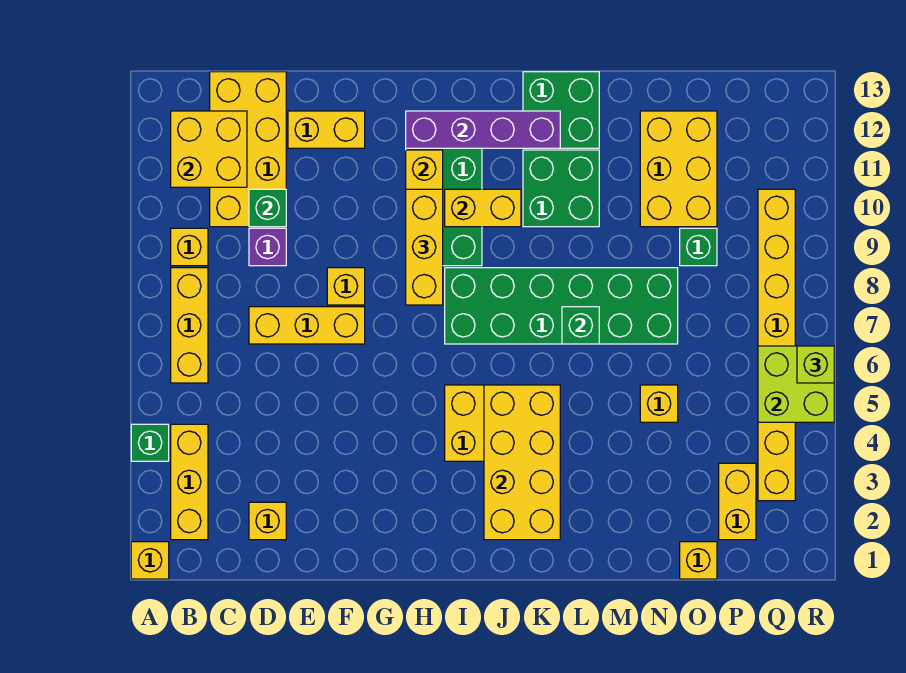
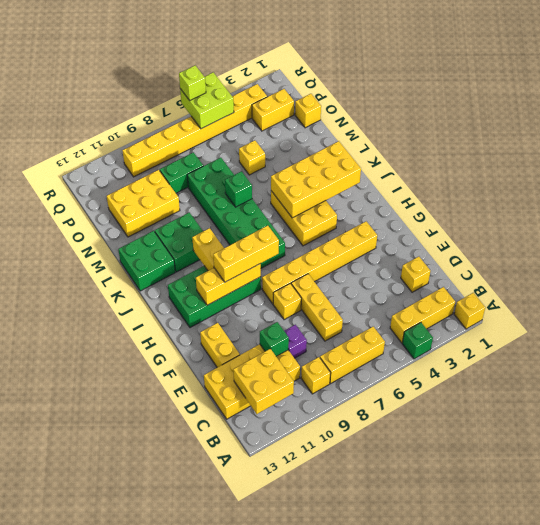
none -> yellow 1x6 brick [262,221,377,304]
purple 1x4 brick [406,111,560,148] -> none
green 1x1 brick [680,228,717,266] -> green 1x2 brick [160,152,203,193]

